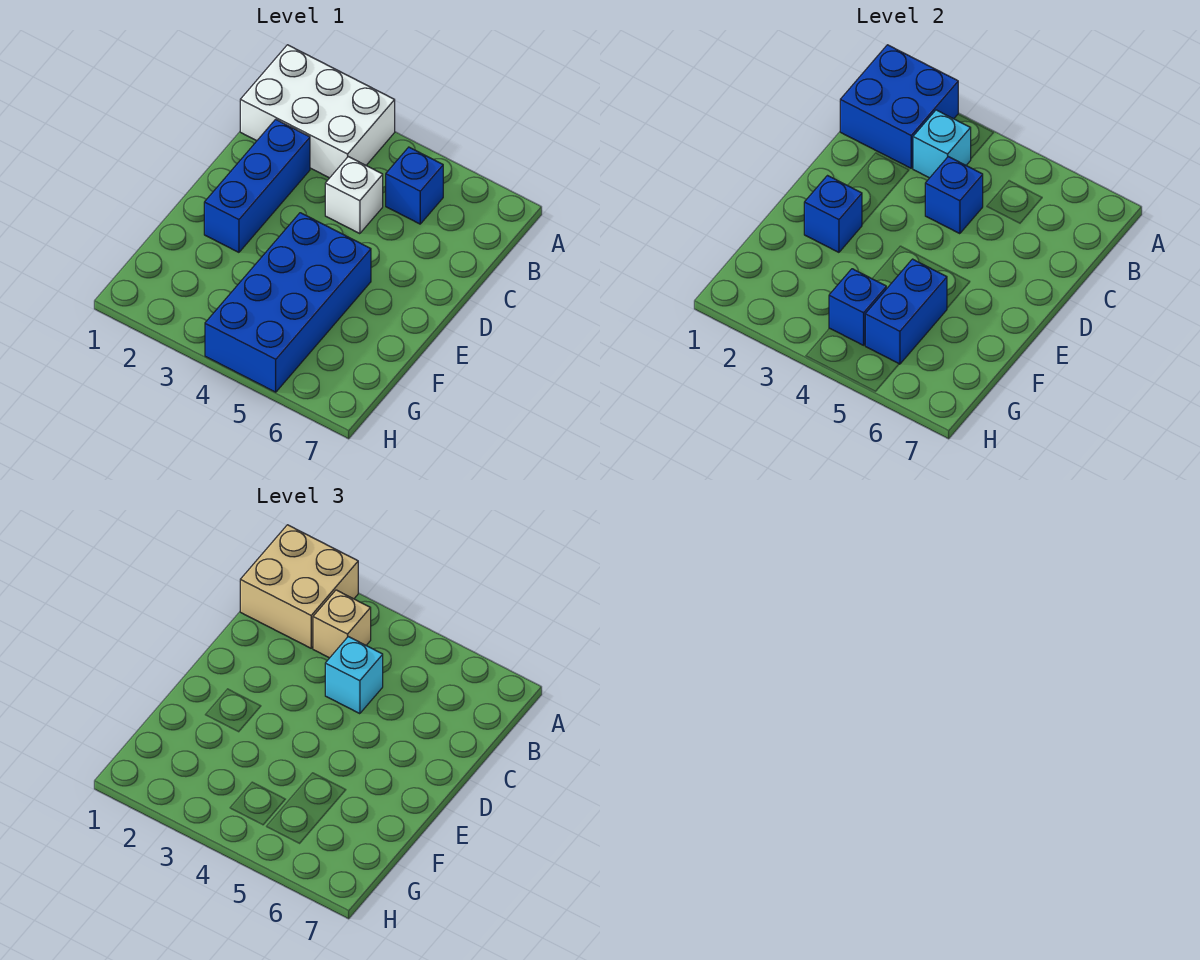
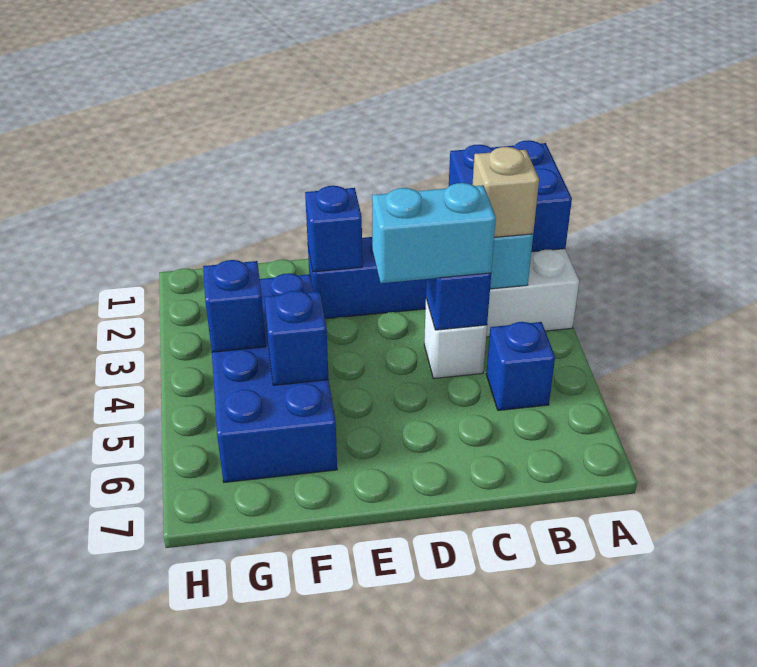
tan 2x2 brick [240,525,358,648] -> none
cyan 1x1 brick [325,637,383,714] -> cyan 1x2 brick [372,183,496,283]
blue 2x4 brick [205,213,371,392] -> blue 2x4 brick turned to [212,273,337,482]
blue 1x2 brick [865,259,947,364] -> blue 1x1 brick [265,291,329,385]

